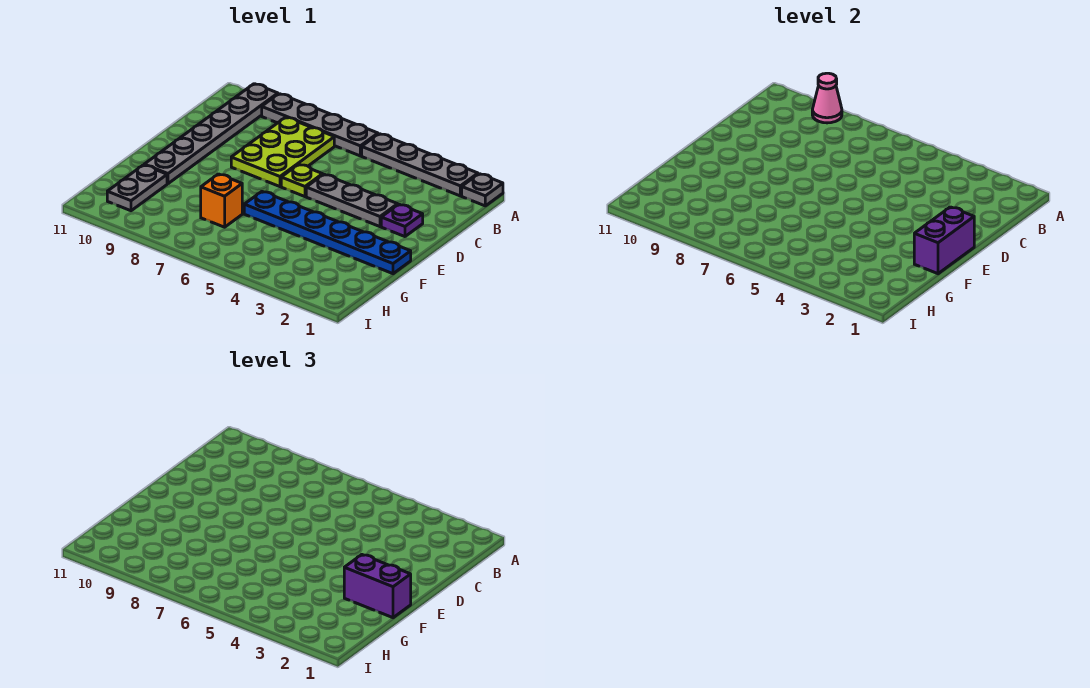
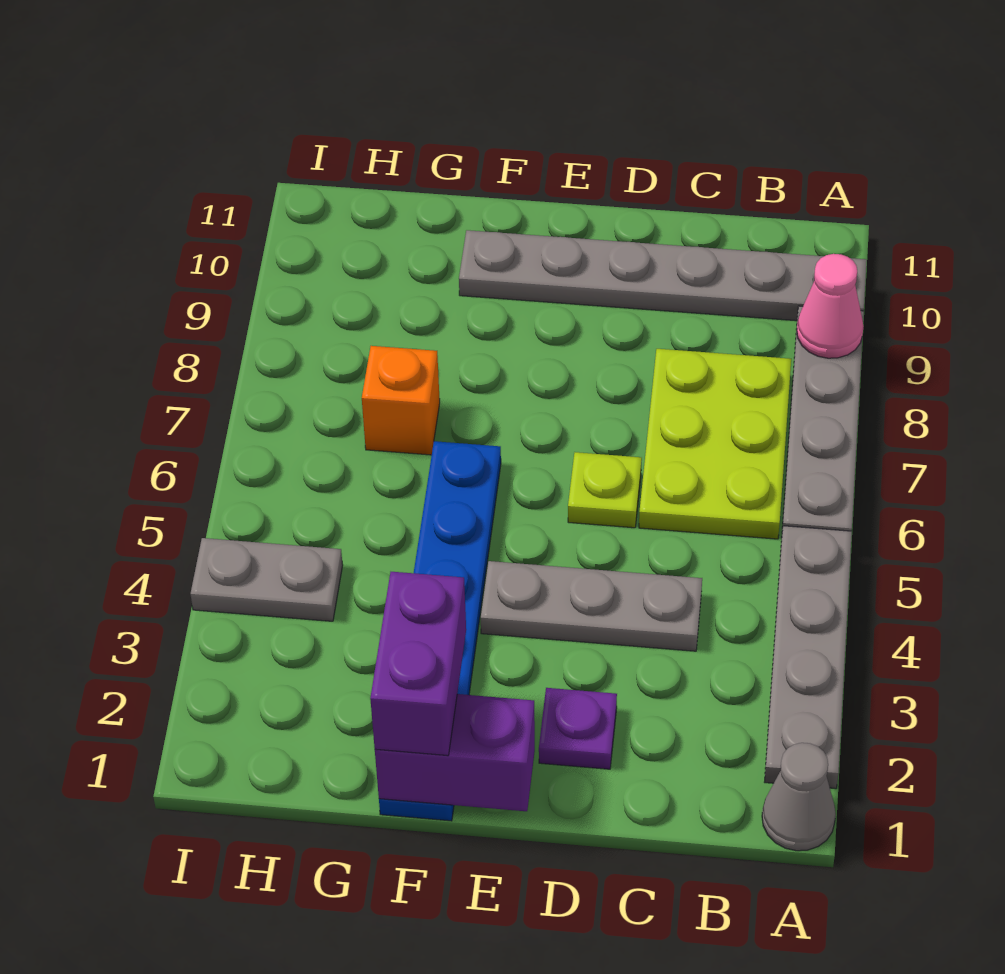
grey 1x1 plate [462,174,503,206] -> grey 1x1 cone [762,743,836,851]
lime 2x3 plate [231,117,334,187] -> lime 2x3 plate turned to [639,349,791,539]
grey 1x3 plate [306,174,398,227] -> grey 1x3 plate turned to [481,561,702,651]
grey 1x2 plate [107,165,167,211] -> grey 1x2 plate moved to [190,538,343,621]

